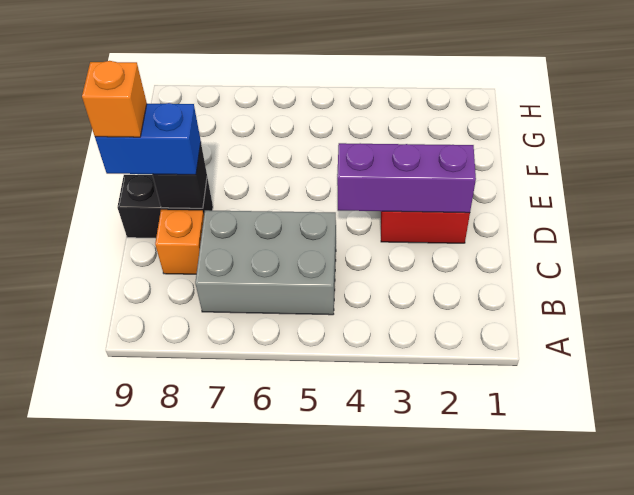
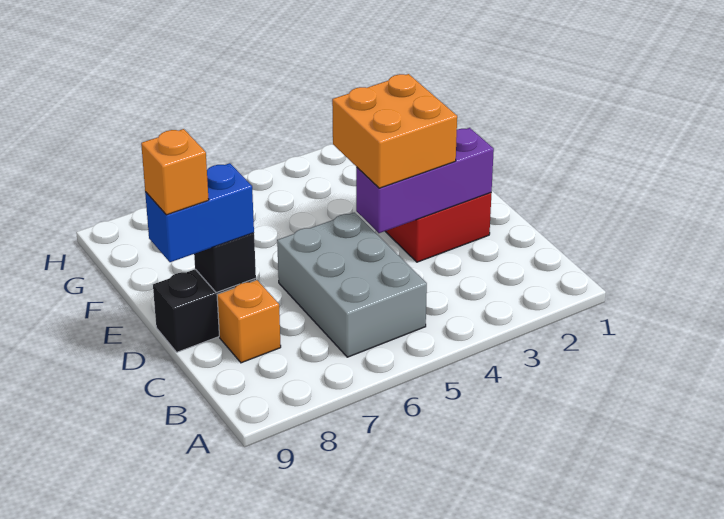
grey 2x3 brick [195,210,336,315] -> grey 2x3 brick turned to [277,212,427,357]
none -> orange 2x2 brick [332,74,457,188]

